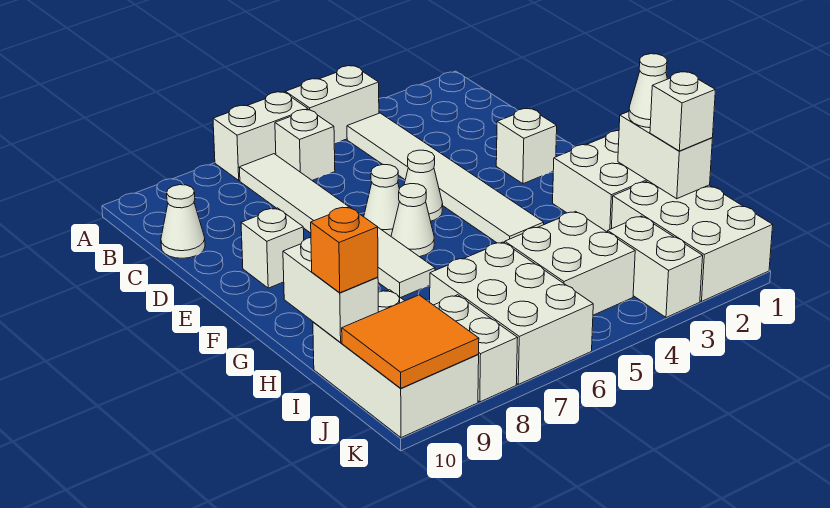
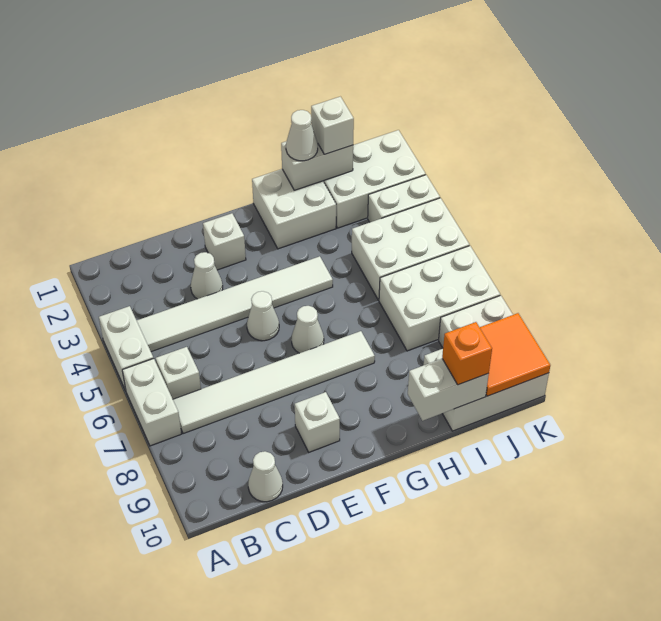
white 1x1 cone [364,165,400,236] -> white 1x1 cone moved to [191,252,223,299]
white 2x2 brick [505,211,635,315] -> white 2x3 brick [352,198,469,300]

